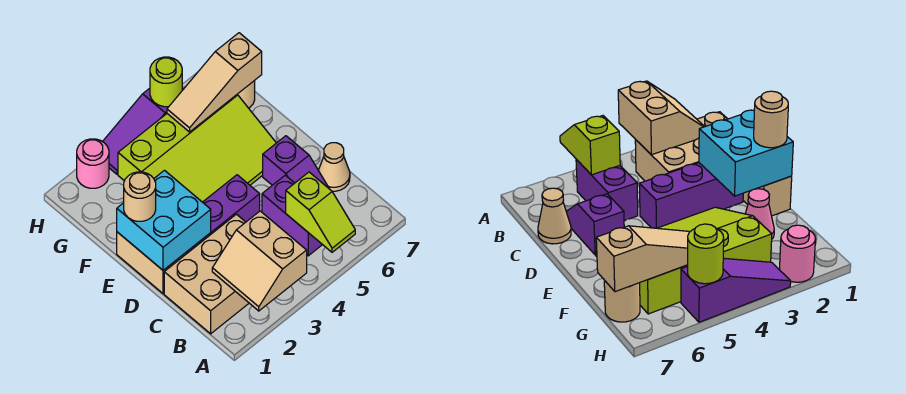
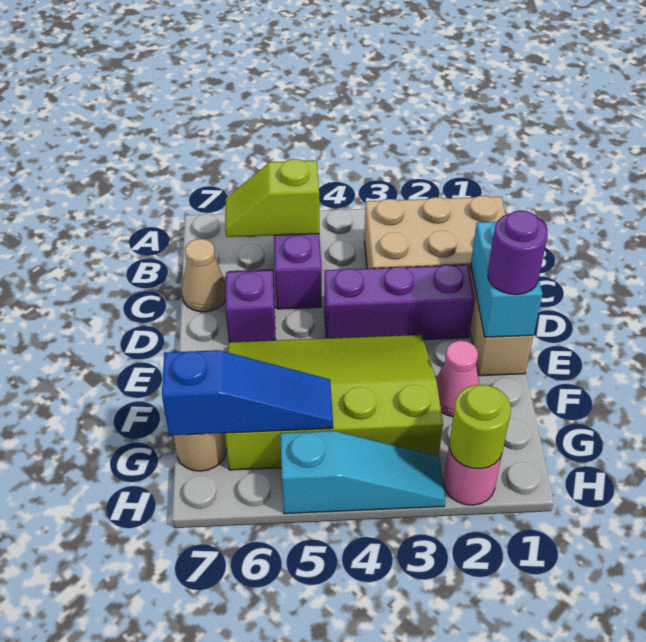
tan 2x2 slope [212,211,307,311] -> none
lime 1x2 slope [286,172,355,252] -> lime 1x2 slope turned to [225,159,319,237]
cyan 2x2 brick [117,170,211,270] -> cyan 1x2 brick [471,222,542,337]
tan 1x1 round brick [124,172,156,221] -> purple 1x1 round brick [488,210,548,294]
tan 1x3 slope [167,33,262,132] -> blue 1x3 slope [162,350,333,435]
purple 1x3 slope [102,88,183,174] -> cyan 1x3 slope [280,431,445,514]
lime 1x1 round brick [150,57,182,107] -> lime 1x1 round brick moved to [449,384,511,469]

